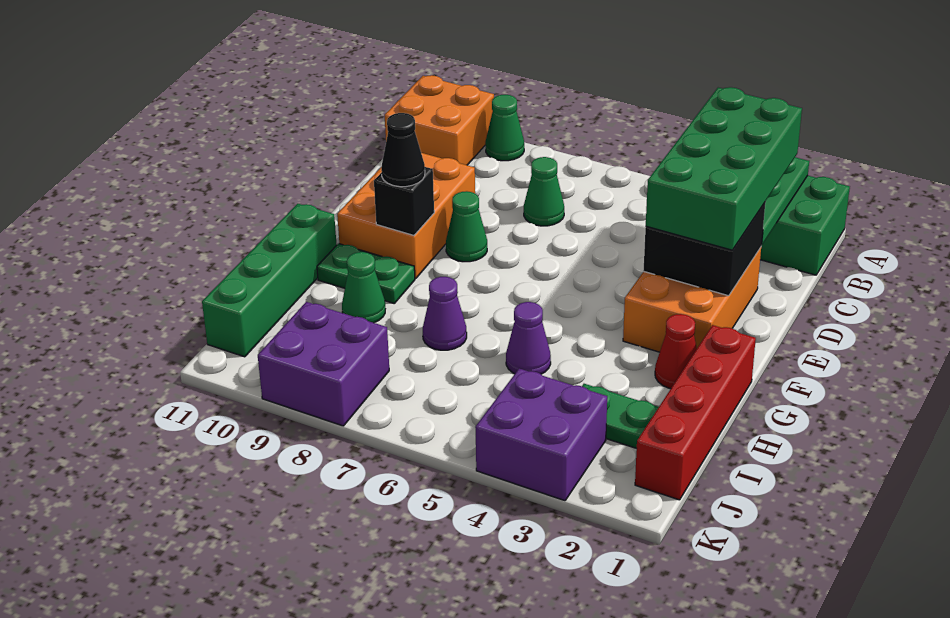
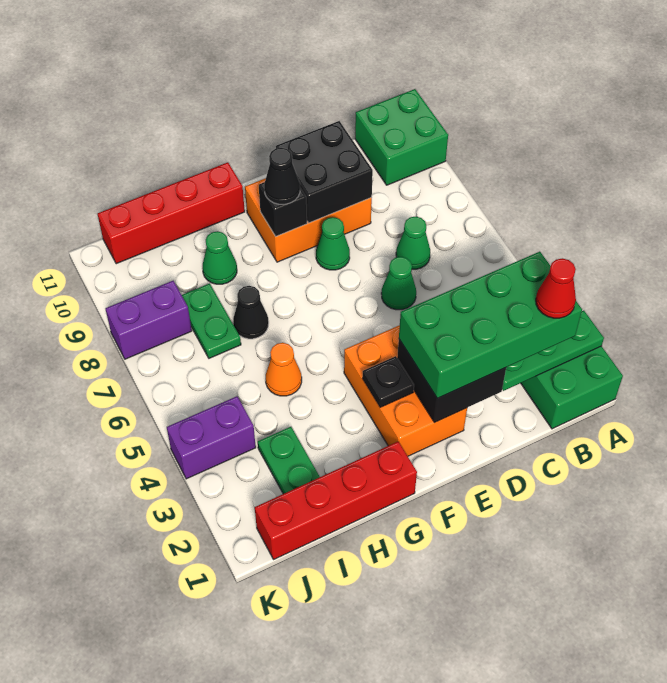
green 1x1 cone [485,95,524,161] -> green 1x1 cone moved to [381,257,416,310]
orange 2x2 brick [385,75,494,165] -> green 2x2 brick [355,89,448,185]
orange 2x3 brick [623,248,761,352] -> orange 2x3 brick turned to [344,325,467,456]
none -> black 2x2 brick [276,121,373,223]
none -> black 1x1 plate [362,356,414,407]
red 1x1 cone [655,314,697,389] -> red 1x1 cone moved to [536,258,576,318]
green 1x2 plate [317,243,415,303] -> green 1x2 plate moved to [182,284,241,358]
green 1x4 brick [202,204,337,357] -> red 1x4 brick [98,162,245,264]
purple 1x1 cone [506,302,551,374] -> orange 1x1 cone [266,343,302,396]
purple 1x1 cone [423,277,467,350] -> black 1x1 cone [233,286,269,339]
purple 2x2 brick [475,369,607,501] -> purple 1x2 brick [167,396,256,479]
purple 2x2 brick [258,302,389,426] -> purple 1x2 brick [105,281,192,359]

